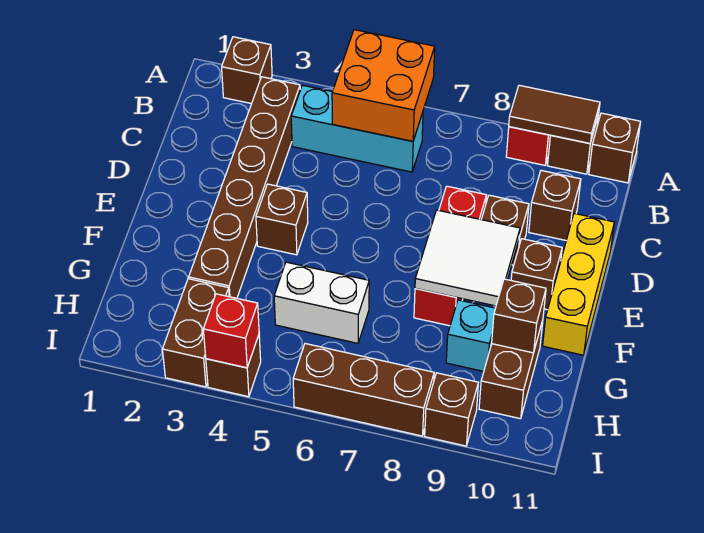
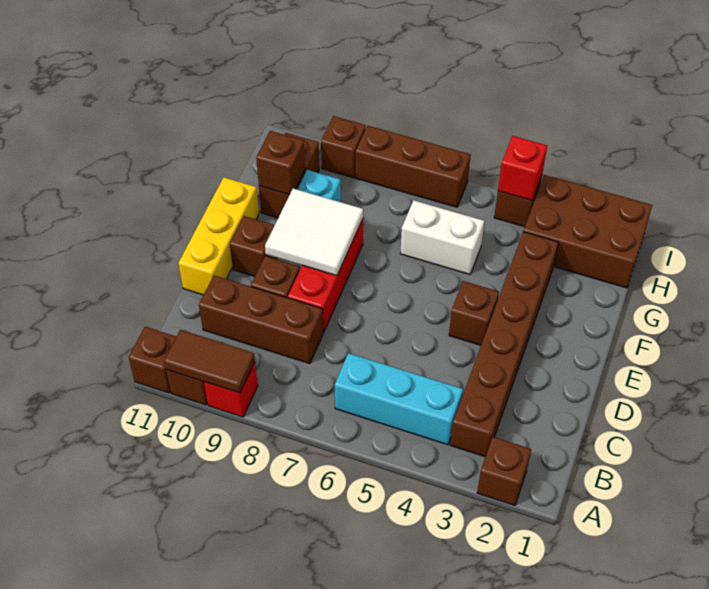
orange 2x2 brick [332,30,435,141] -> none
brown 1x1 brick [529,171,581,240] -> brown 1x3 brick [199,276,323,364]
brown 1x2 brick [162,279,229,387] -> brown 2x3 brick [523,175,652,288]

